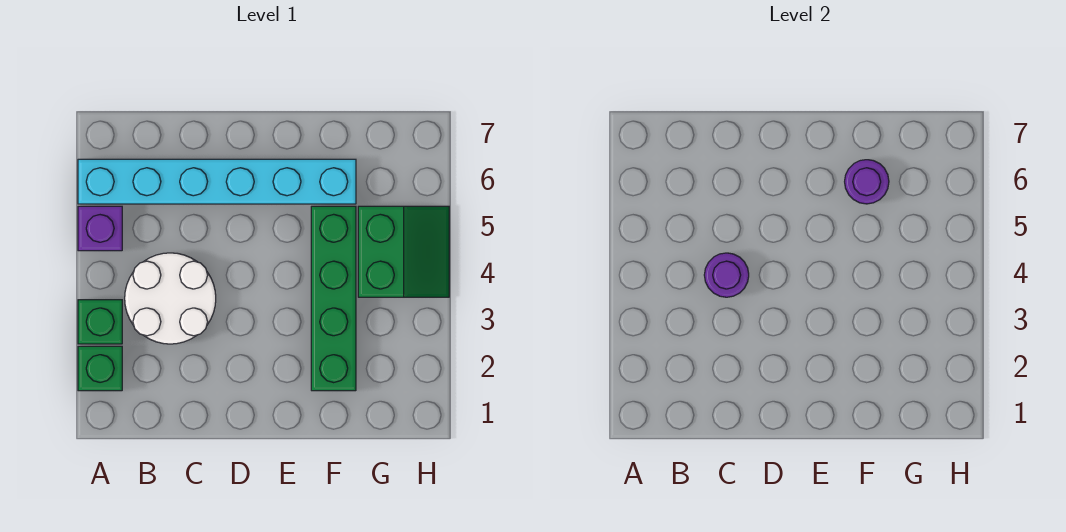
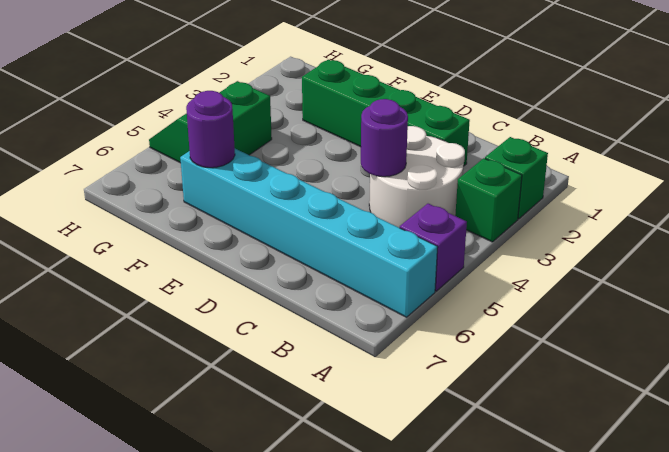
green 1x4 brick [311,206,356,391] -> green 1x4 brick turned to [302,60,470,166]

